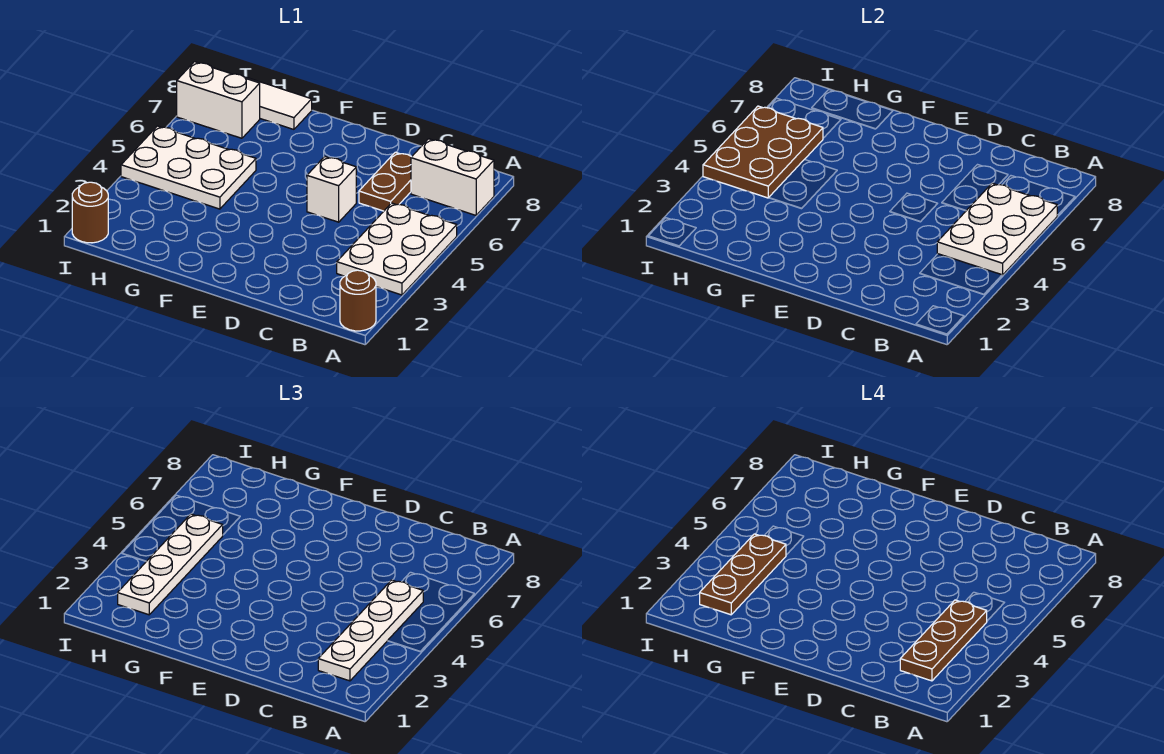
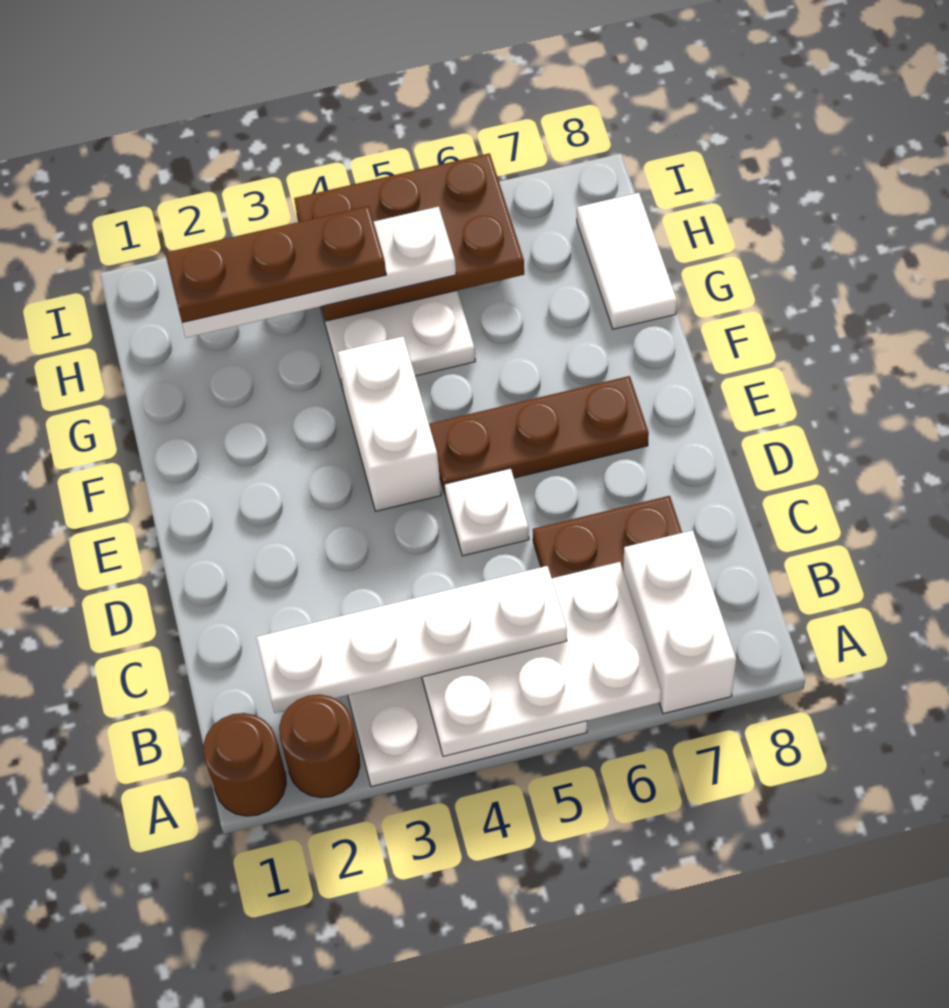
brown 1x3 plate [900,600,987,681] -> brown 1x3 plate moved to [429,376,649,493]
white 1x1 brick [307,157,356,222] -> white 1x1 plate [444,468,529,556]
white 1x2 brick [177,62,260,138] -> white 1x2 brick moved to [337,336,441,511]
brown 1x1 round brick [72,182,108,243] -> brown 1x1 round brick moved to [279,694,360,798]

